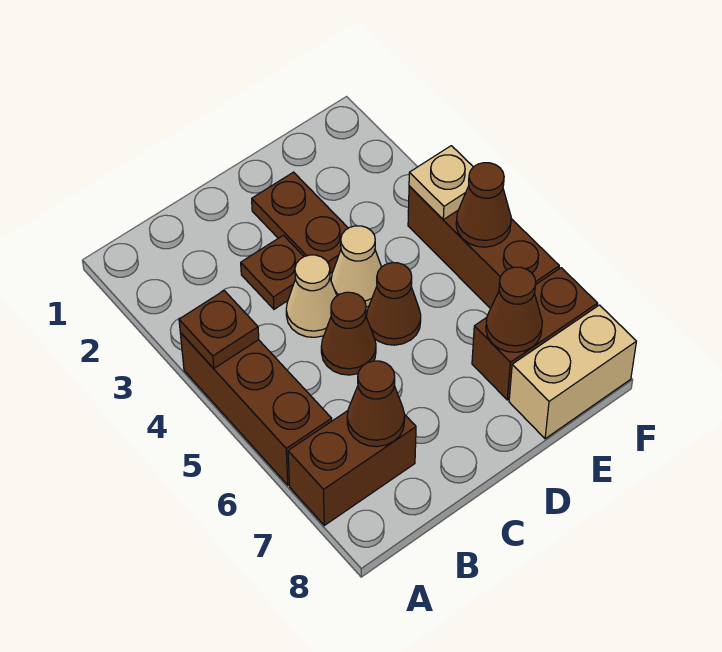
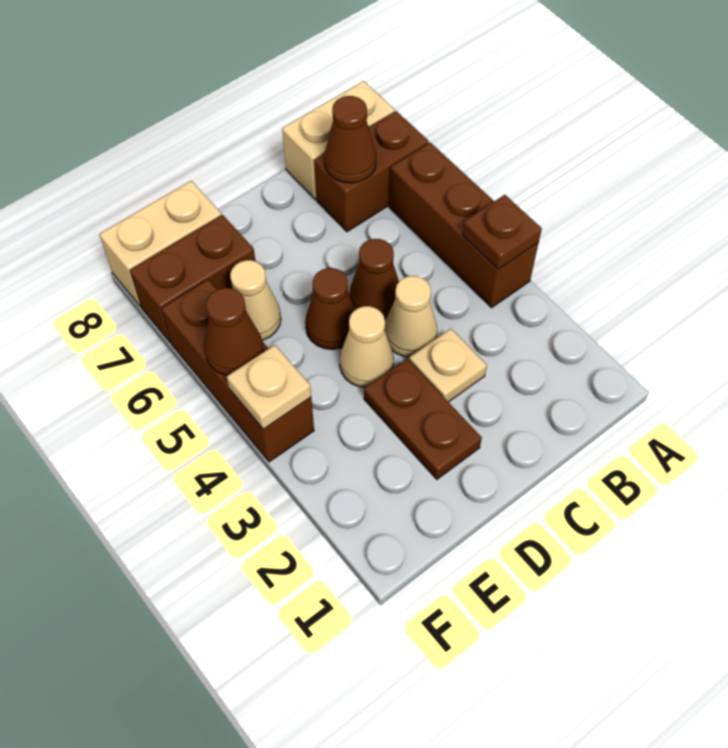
none -> tan 1x2 brick [282,81,395,199]
brown 1x1 plate [241,235,304,309] -> tan 1x1 plate [409,329,487,402]
none -> tan 1x1 cone [230,260,281,340]
brown 1x1 cone [486,267,542,352] -> none

